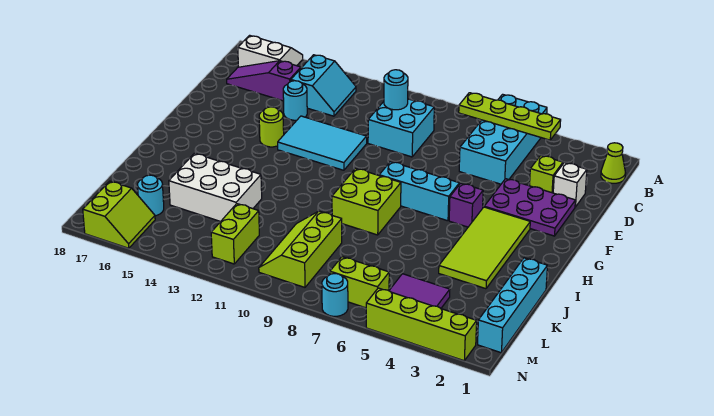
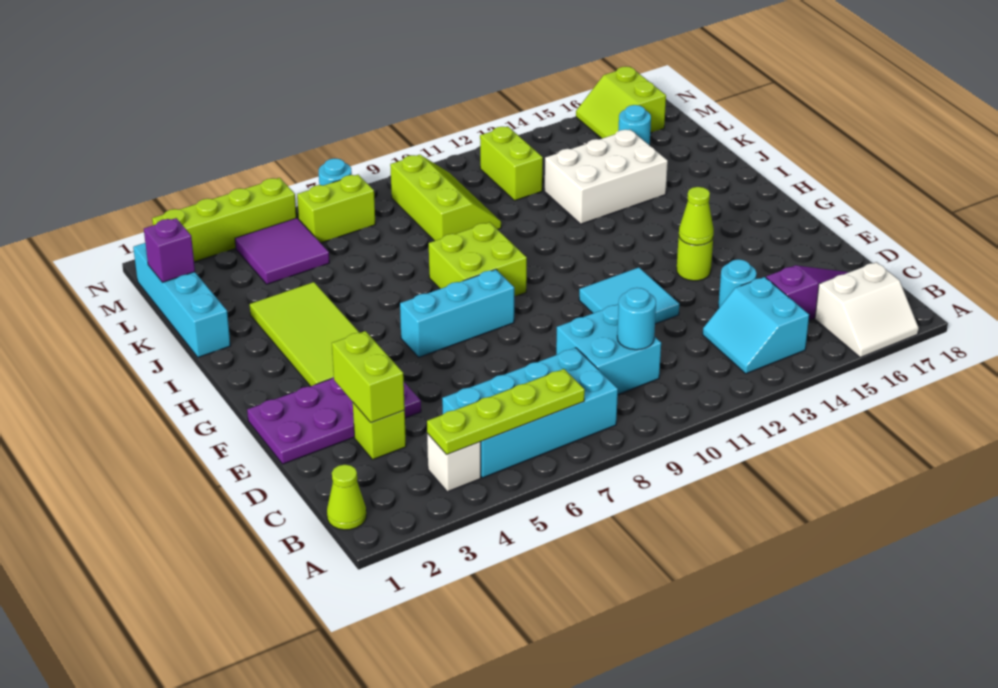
cyan 2x4 brick [459,94,547,184] -> cyan 2x4 brick turned to [442,348,618,478]
white 1x1 brick [553,163,587,207] -> white 1x1 brick moved to [427,434,481,492]
none -> lime 1x2 brick [332,331,405,423]
purple 2x3 plate [484,179,575,236] -> purple 2x4 plate [247,377,421,464]
cyan 2x3 tile [278,116,367,170] -> cyan 2x2 tile [579,268,679,324]
none -> lime 1x1 cone [679,187,714,245]
purple 1x1 brick [449,183,483,227] -> purple 1x1 brick moved to [144,218,195,282]

